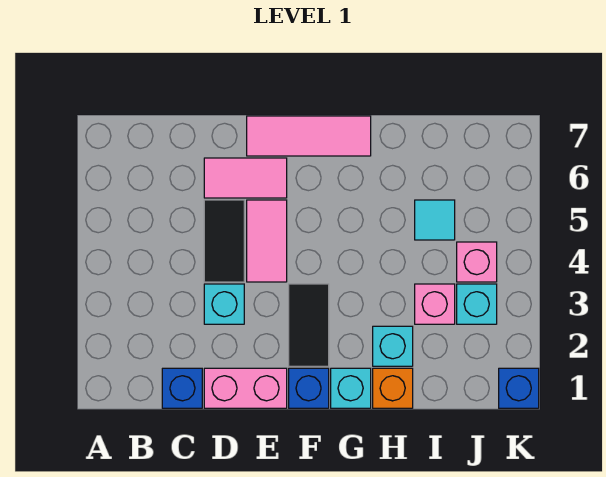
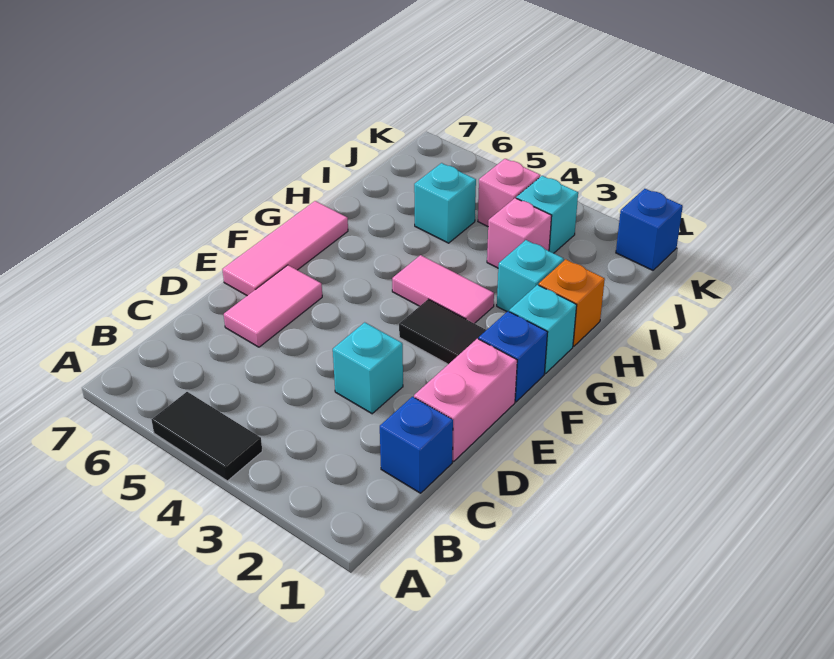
black 1x2 tile [204,200,244,282] -> black 1x2 tile moved to [152,392,262,481]
pink 1x2 tile [247,200,287,282] -> pink 1x2 tile moved to [392,255,494,323]
cyan 1x1 tile [415,200,455,240] -> cyan 1x1 brick [414,163,476,243]

